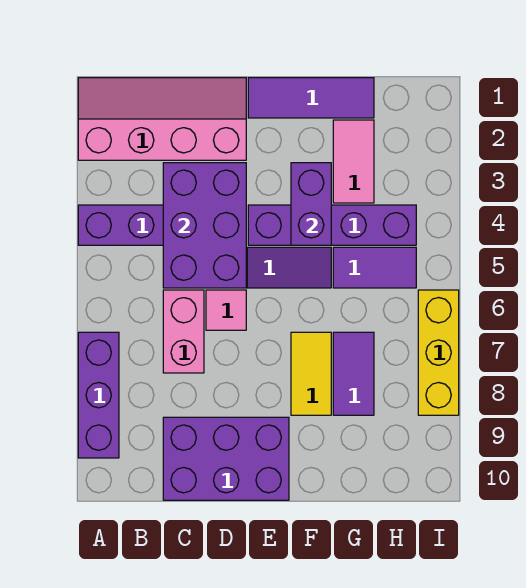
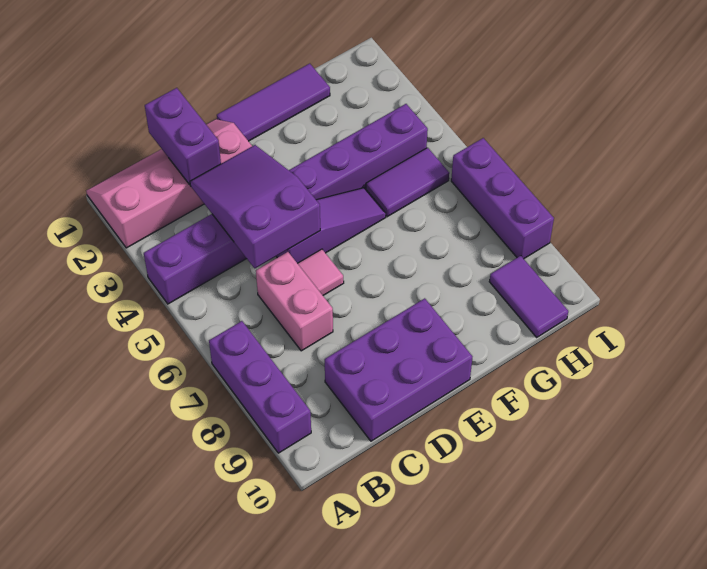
purple 2x3 brick [163,163,246,288] -> purple 2x3 slope [190,145,320,268]
purple 1x2 brick [291,163,331,245] -> purple 1x2 brick moved to [145,88,221,185]
yellow 1x2 tile [291,332,331,415] -> none
pink 1x2 tile [333,120,374,203] -> none
purple 1x2 tile [333,332,374,415] -> purple 1x2 tile moved to [489,256,568,337]
yellow 1x3 brick [418,290,459,415] -> purple 1x3 brick [451,138,554,259]

